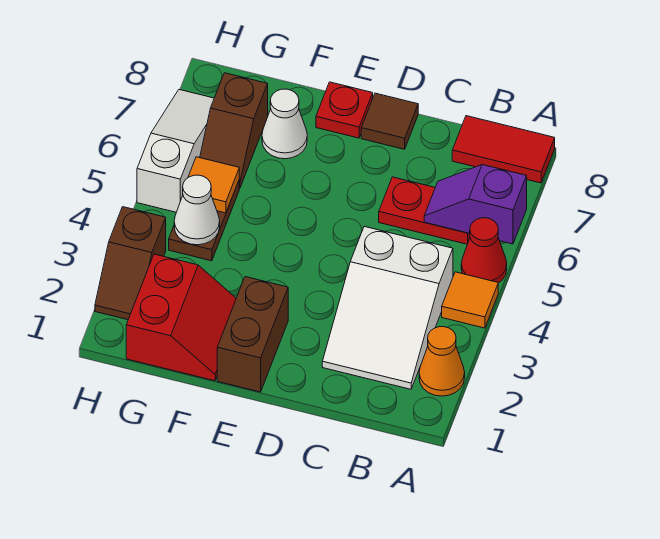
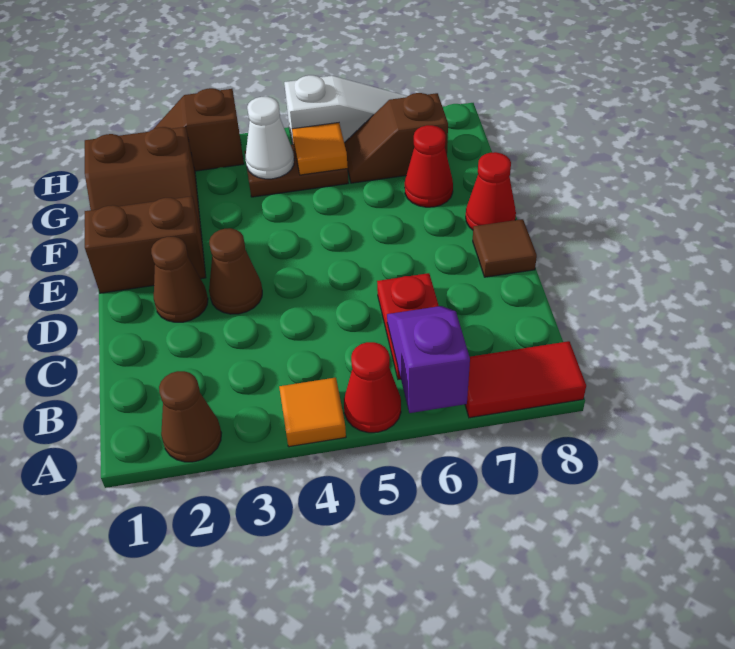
orange 1x1 cone [419,327,465,396] -> brown 1x1 cone [159,371,221,462]
red 1x2 tile [452,116,555,183] -> red 1x2 tile turned to [465,341,586,418]
white 2x3 slope [322,227,453,389] -> none
none -> brown 1x1 cone [151,237,208,322]
none -> brown 1x1 cone [209,228,262,314]
red 1x1 plate [316,82,373,138] -> red 1x1 cone [466,152,516,230]
red 2x2 slope [126,254,236,381] -> brown 2x2 slope [85,127,202,237]
white 1x1 cone [262,89,307,159] -> red 1x1 cone [405,125,453,207]

